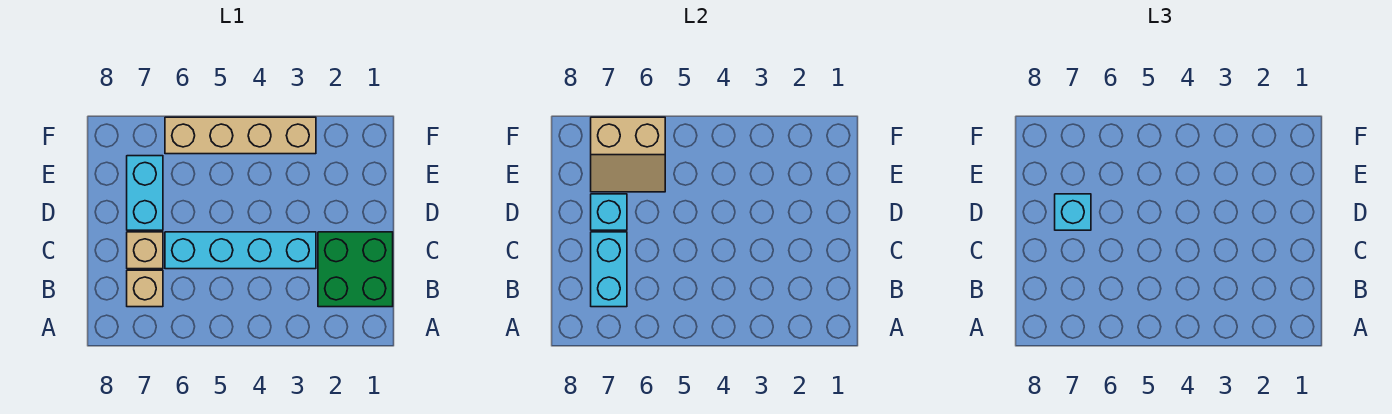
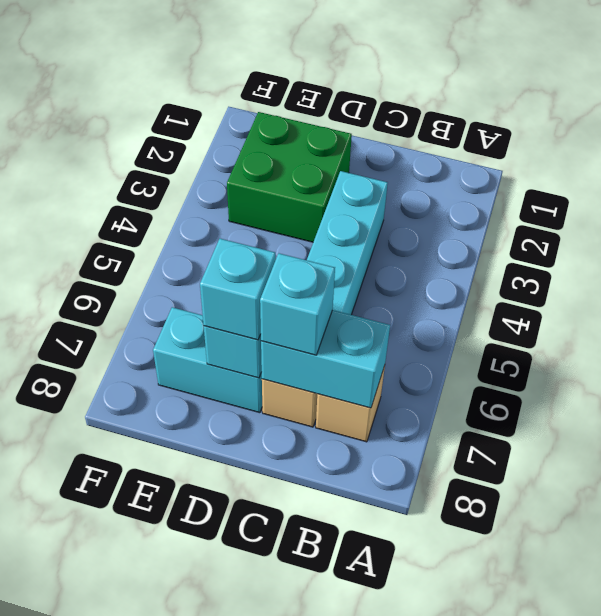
green 2x2 brick [318,232,393,307] -> green 2x2 brick moved to [227,112,352,242]
none -> cyan 1x1 brick [260,253,335,355]
tan 2x2 slope [591,117,665,192] -> none
tan 1x4 brick [165,117,316,154] -> none

